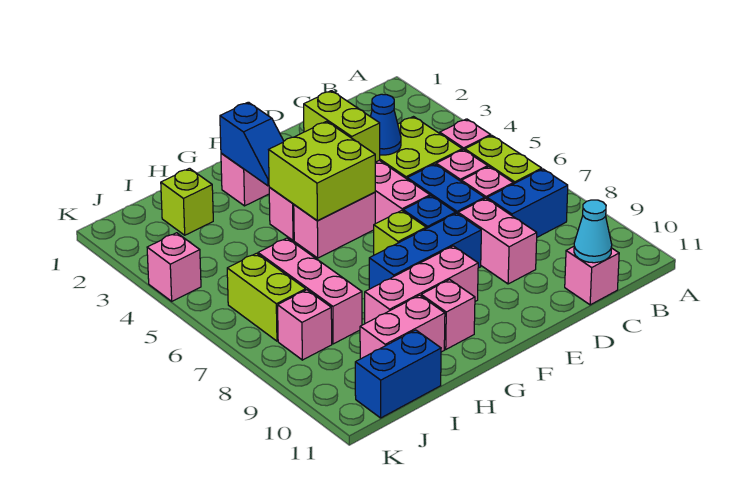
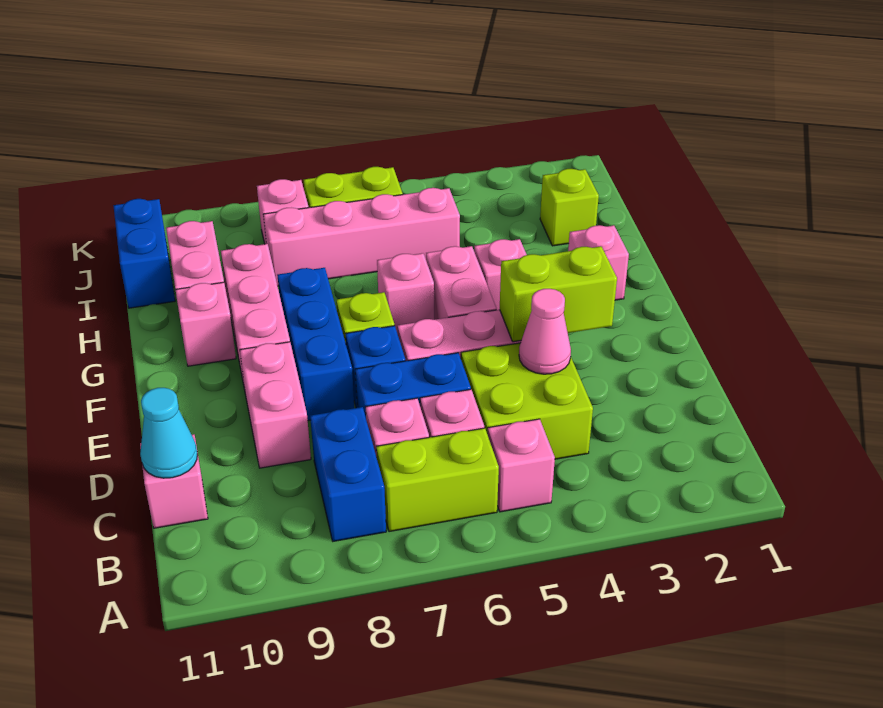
blue 1x1 cone [370,94,401,155] -> pink 1x1 cone [519,289,571,374]
pink 1x2 brick [458,198,537,284] -> pink 1x2 brick turned to [240,342,311,468]
lime 2x2 brick [269,121,375,221] -> none
blue 1x2 slope [220,102,284,186] -> none
pink 1x3 brick [258,238,362,344] -> pink 1x4 brick [263,188,460,286]
pink 1x1 brick [147,233,201,301] -> pink 1x1 brick moved to [377,253,434,334]

